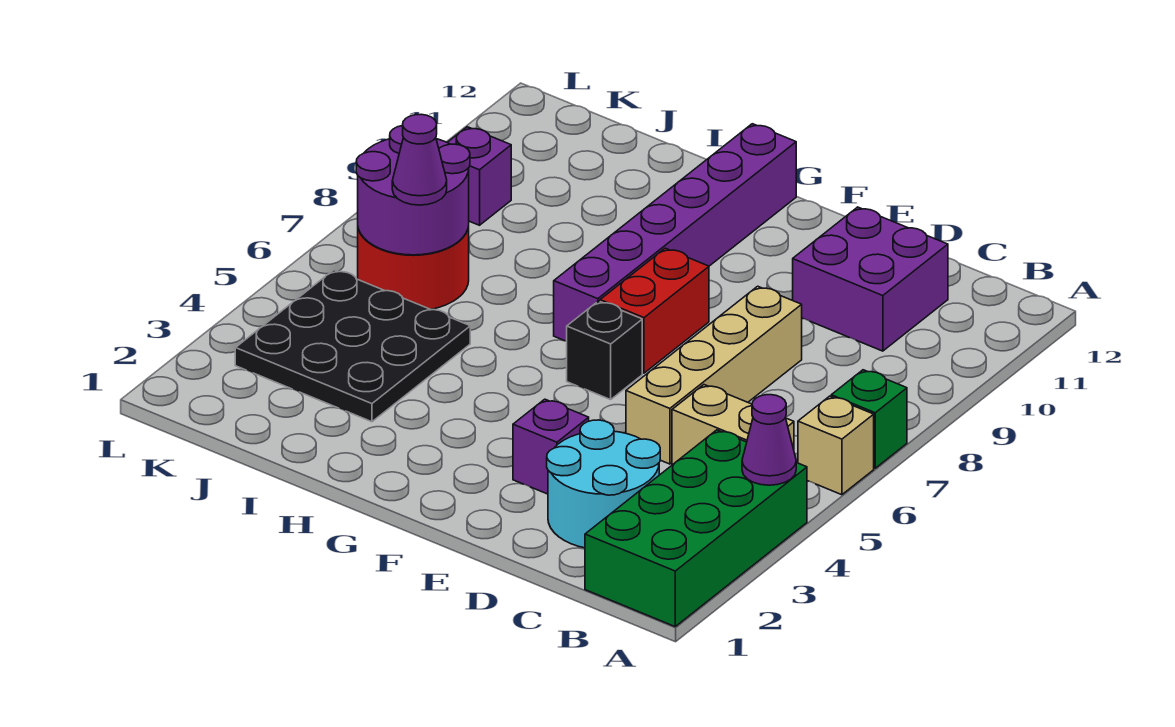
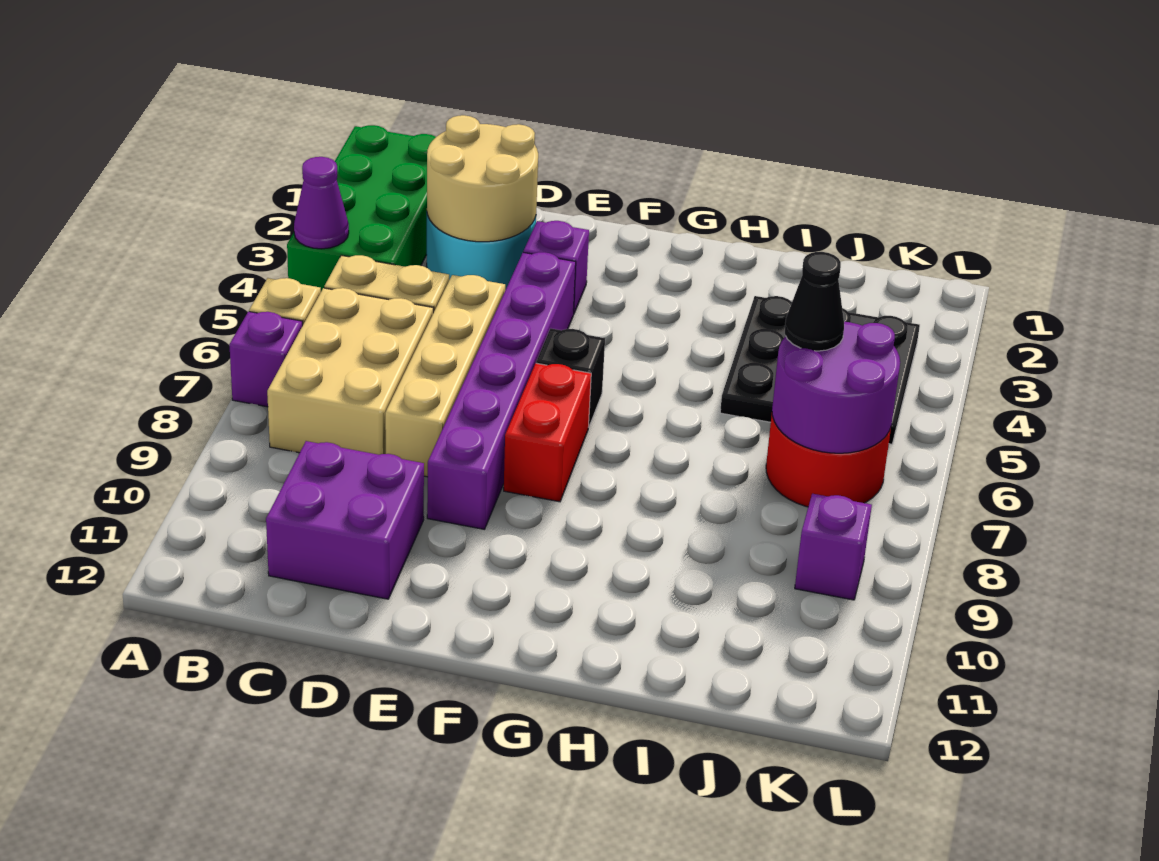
green 1x1 brick [831,370,907,468] -> purple 1x1 brick [229,312,302,407]
none -> tan 2x3 brick [267,288,433,455]
none -> tan 2x2 round brick [427,115,538,242]
purple 1x6 brick [554,124,796,341] -> purple 1x6 brick moved to [427,252,576,529]
purple 1x1 cone [392,114,447,205] -> black 1x1 cone [785,252,844,351]

